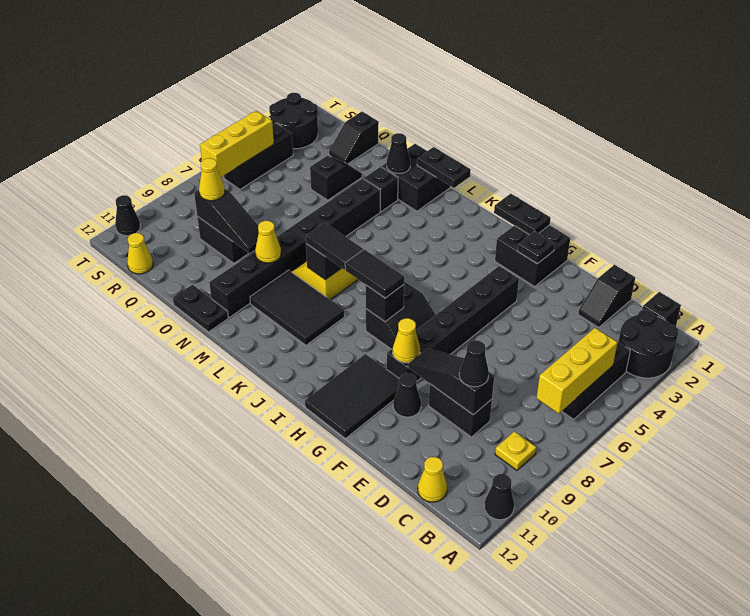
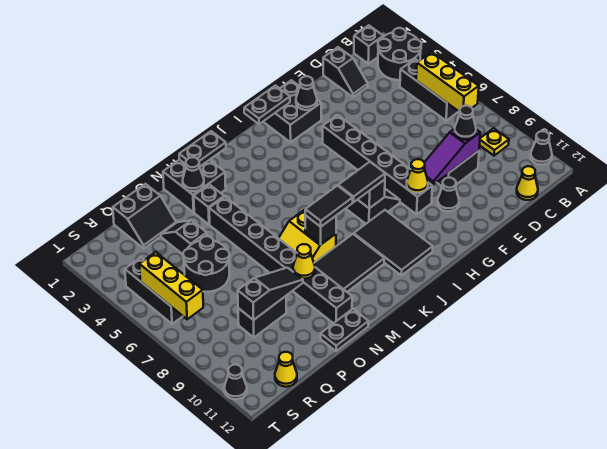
black 1x3 slope [408,349,494,415] -> purple 1x3 slope [424,129,480,185]
black 1x1 plate [518,231,555,264] -> black 1x1 cone [296,76,317,110]
black 2x3 tile [305,354,399,439] -> black 2x3 tile moved to [354,210,433,275]
black 1x2 slope [329,112,379,164] -> black 2x2 slope [113,184,176,248]
yellow 1x1 cone [199,158,225,201] -> none
black 2x2 round brick [269,93,318,149] -> black 2x2 round brick moved to [183,236,229,292]

